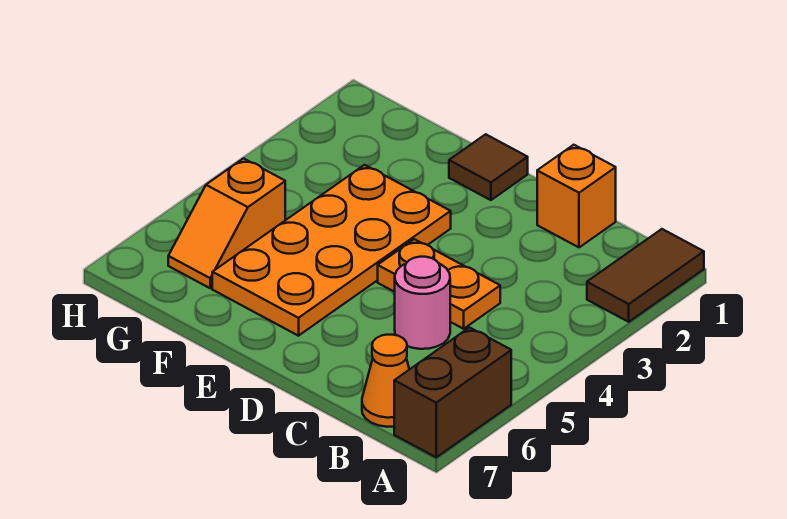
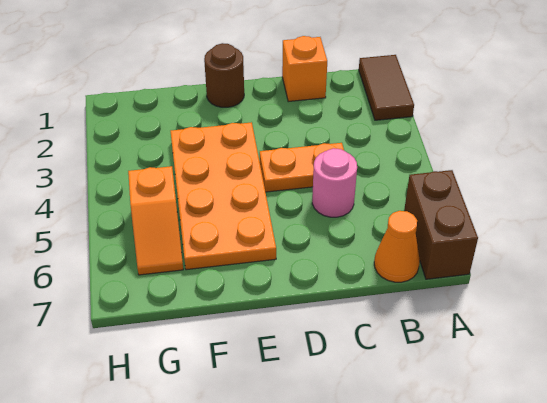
brown 1x1 tile [449,134,528,200] -> brown 1x1 round brick [204,43,244,107]

